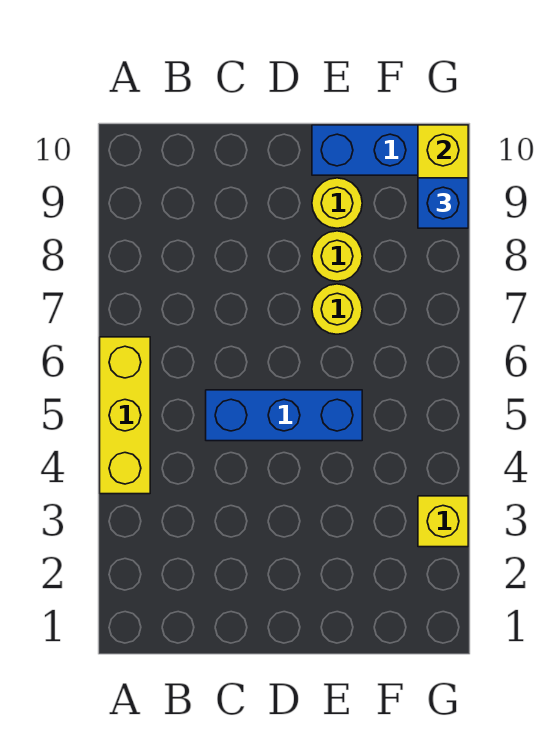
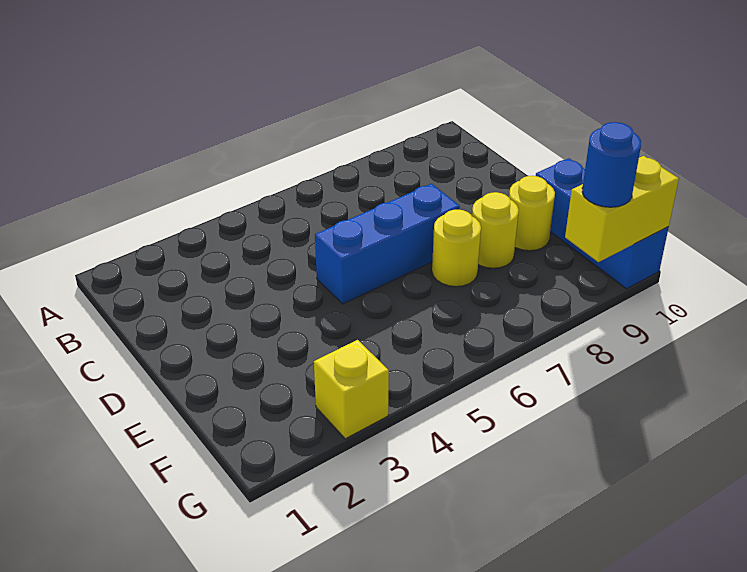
yellow 1x3 brick [100,337,150,494] -> none
blue 1x3 brick [206,390,362,441] -> blue 1x3 brick turned to [315,184,460,304]
blue 1x1 brick [418,178,468,228] -> blue 1x1 round brick [582,122,641,207]

